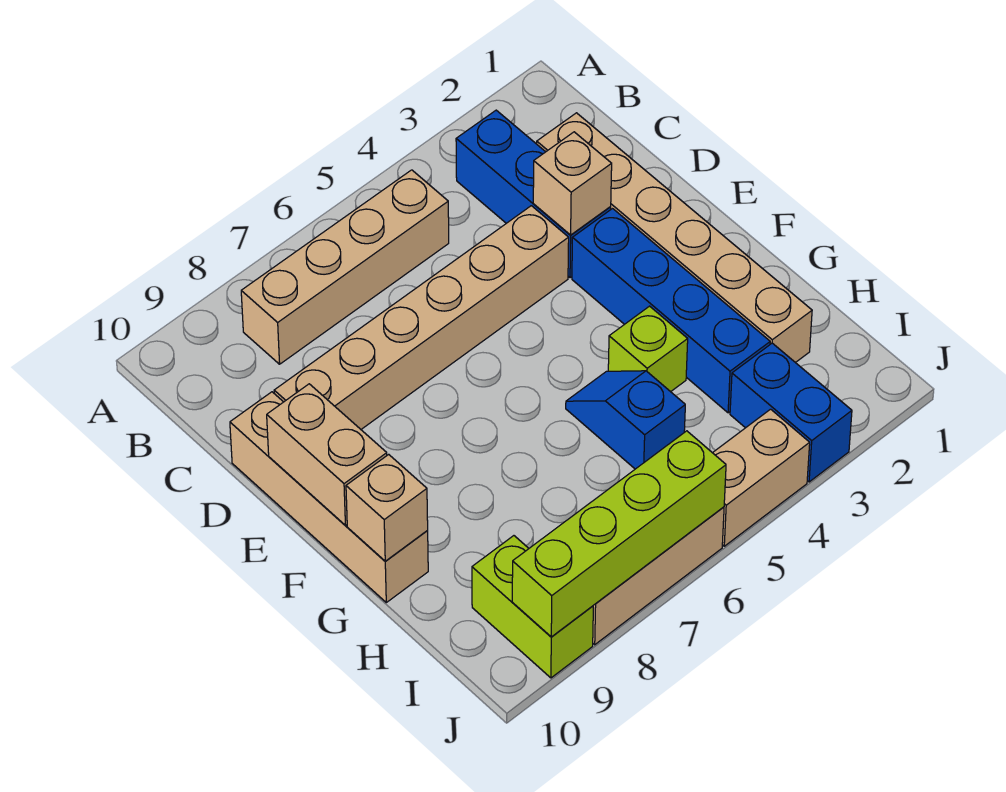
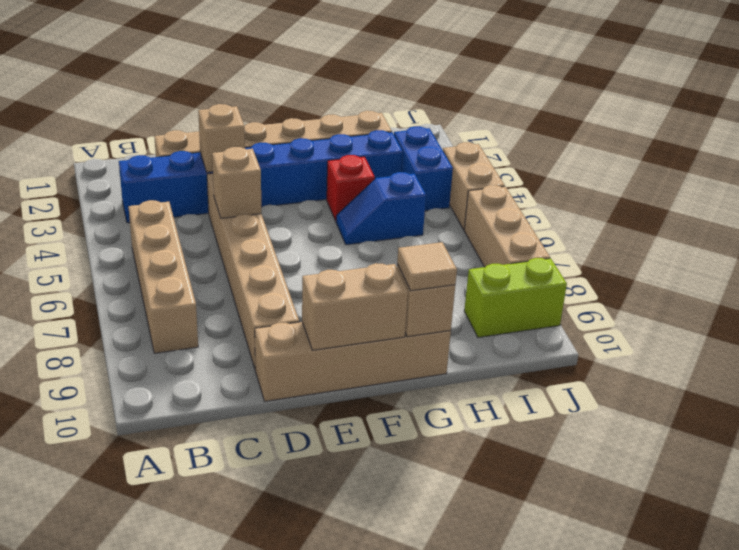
none -> tan 1x1 brick [212,147,261,218]
lime 1x1 brick [608,306,688,392] -> red 1x1 brick [327,155,375,221]
none -> tan 1x1 tile [397,242,457,291]
blue 1x2 brick [730,343,852,482] -> blue 1x2 brick turned to [394,126,453,211]
lime 1x4 brick [512,431,726,637] -> none

